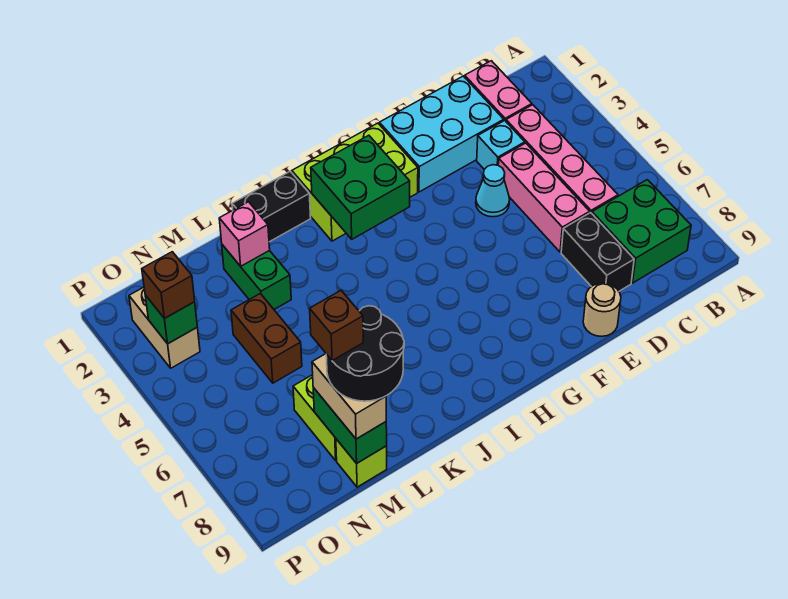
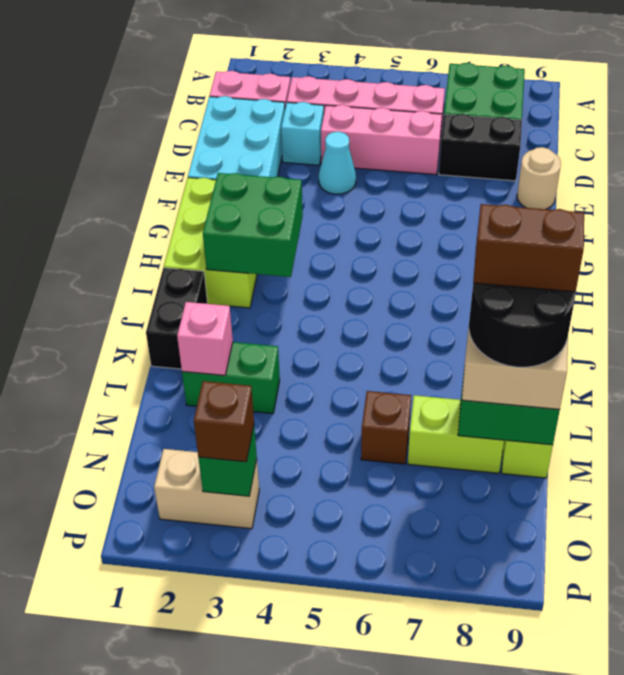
brown 1x2 brick [231,294,302,383] -> brown 1x2 brick moved to [473,204,584,292]
brown 1x1 brick [310,291,363,360] -> brown 1x1 brick moved to [361,391,411,464]

